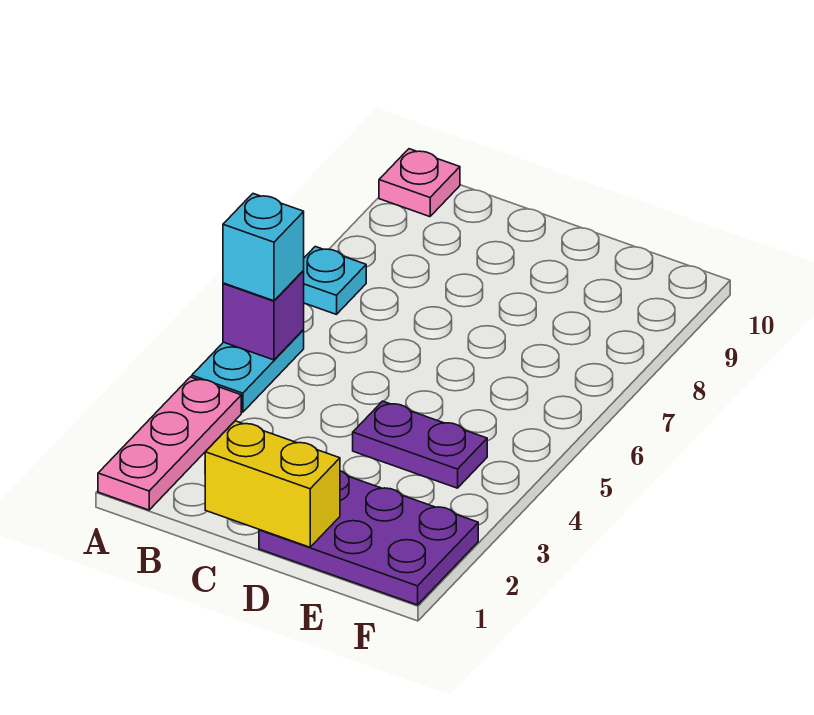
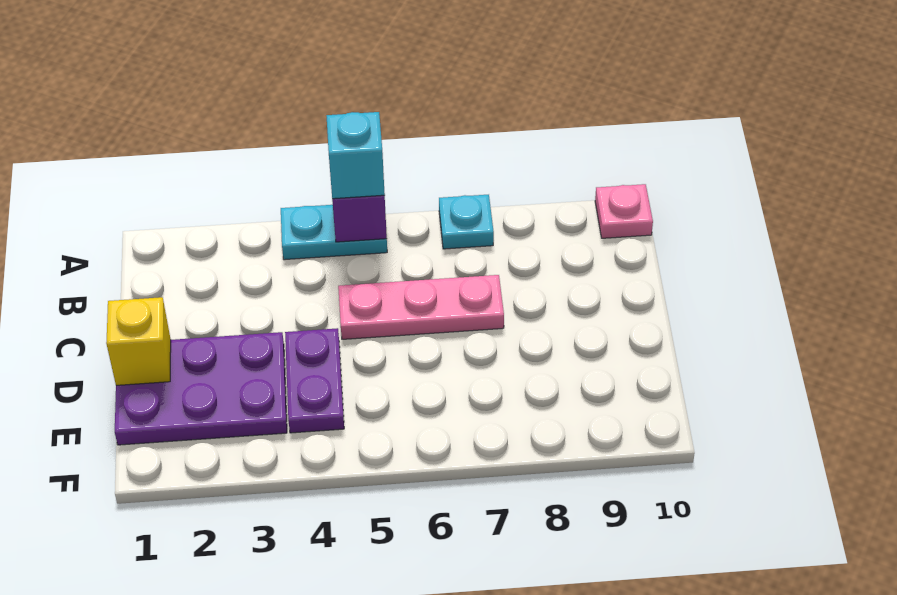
pink 1x3 plate [98,377,241,510] -> pink 1x3 plate moved to [338,275,504,339]
yellow 1x2 brick [205,421,340,547] -> yellow 1x1 brick [106,297,171,385]
purple 2x3 plate [259,471,478,605] -> purple 2x3 plate turned to [115,332,287,445]

